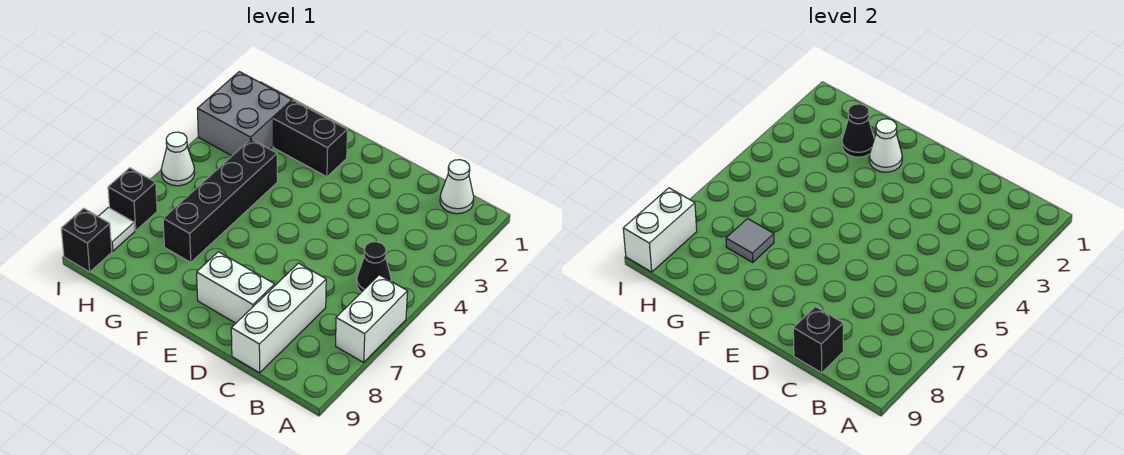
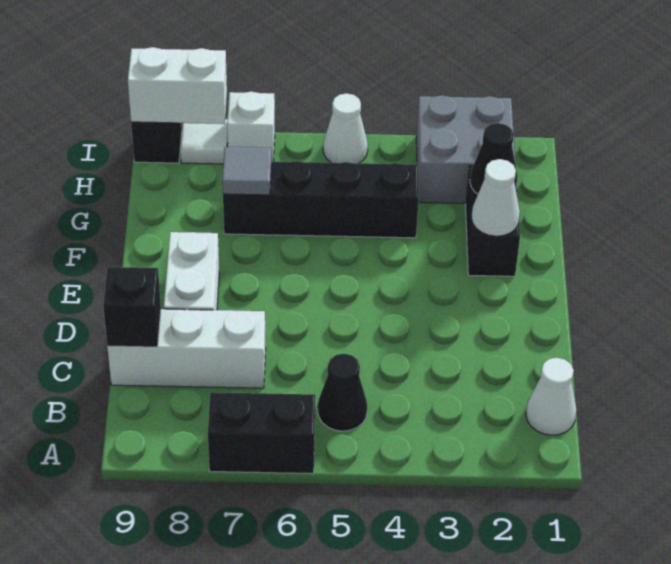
white 1x2 brick [336,275,408,362] -> black 1x2 brick [208,392,315,474]
black 1x1 brick [108,168,157,230] -> white 1x1 brick [227,91,275,162]

